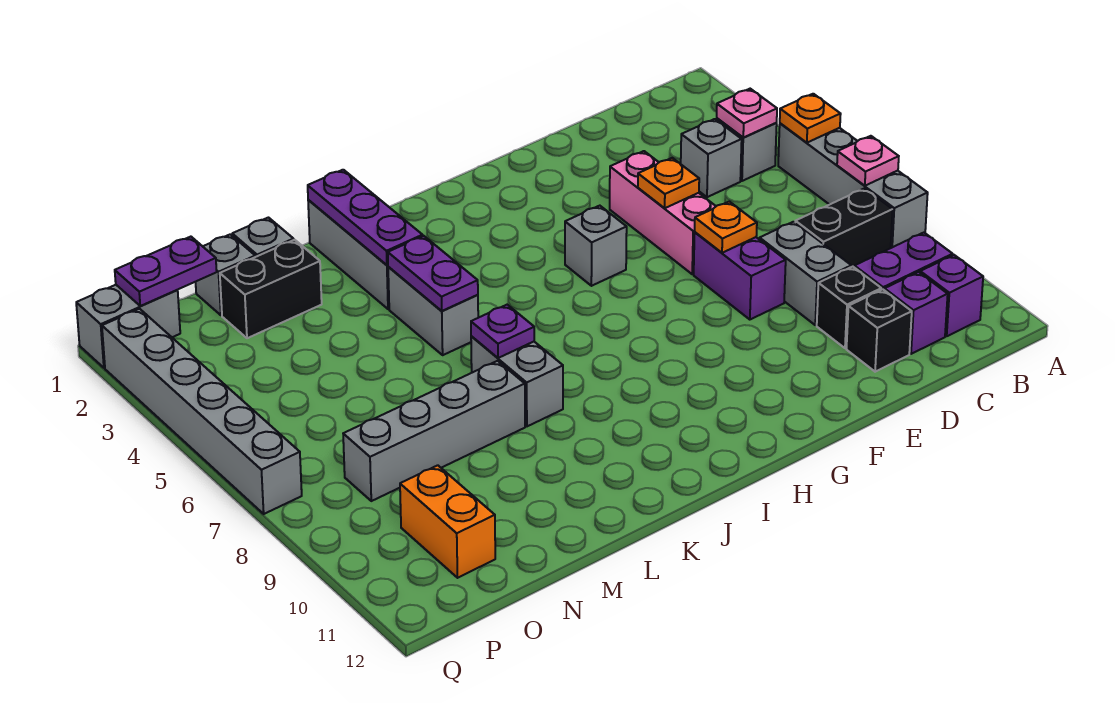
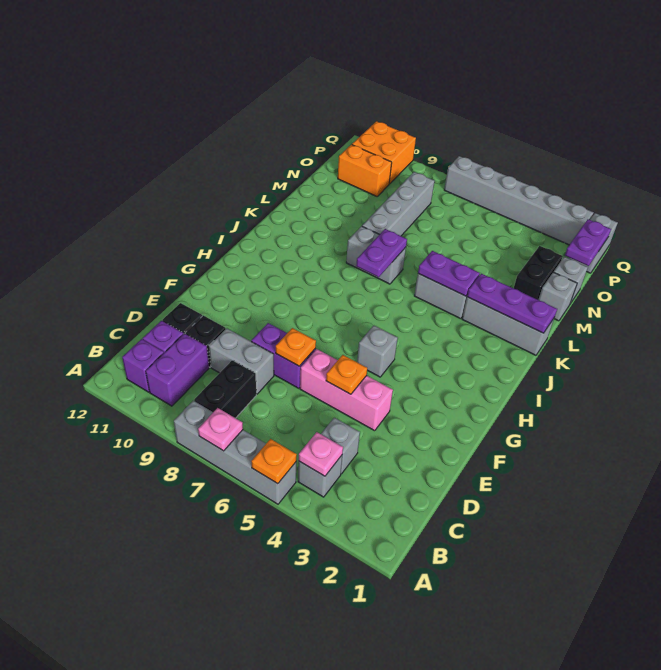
purple 1x1 plate [471,305,534,358] -> purple 1x2 plate [356,229,407,277]
none -> orange 2x2 brick [352,121,416,184]

